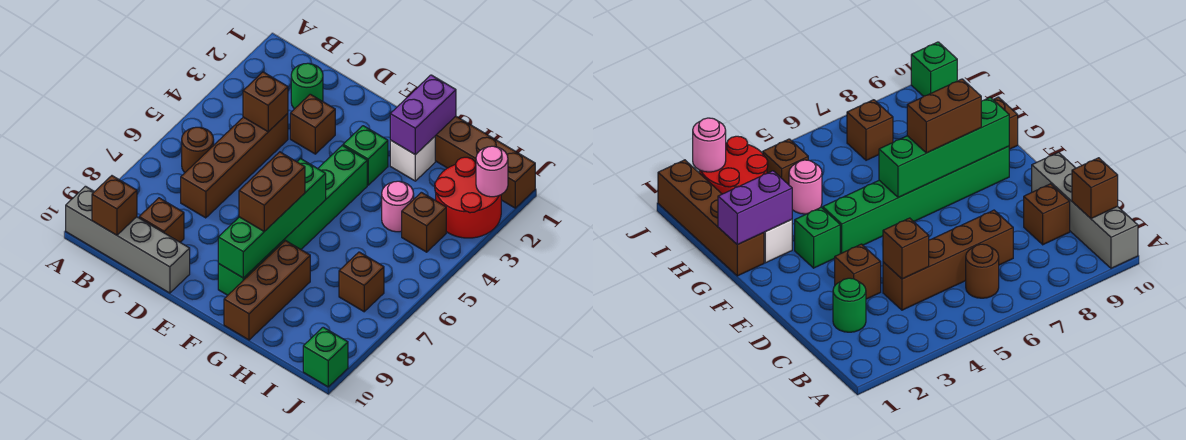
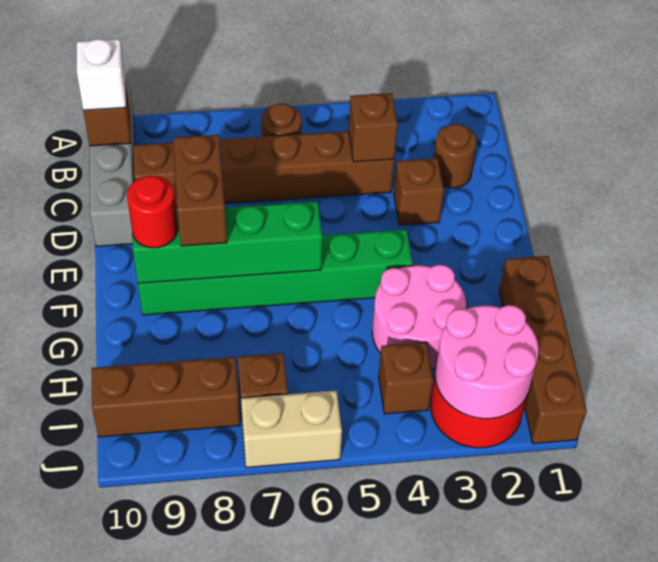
green 1x1 round brick [291,63,323,109] -> brown 1x1 round brick [434,124,477,188]
green 1x1 brick [343,126,388,185] -> none
brown 1x2 brick [239,152,305,232] -> brown 1x2 brick turned to [173,135,227,246]
none -> red 1x1 round brick [127,176,178,248]
purple 1x2 brick [390,75,456,155] -> none
white 1x1 brick [390,137,435,181] -> white 1x1 brick moved to [77,39,126,110]
brown 1x3 brick [224,241,310,340] -> brown 1x3 brick moved to [92,357,240,437]
pink 1x1 round brick [382,181,414,232] -> pink 2x2 round brick [372,265,466,369]
pink 1x1 round brick [476,146,508,197] -> pink 2x2 round brick [435,305,539,419]
none -> tan 1x2 brick [241,391,342,468]
green 1x1 brick [303,327,348,387] -> none

